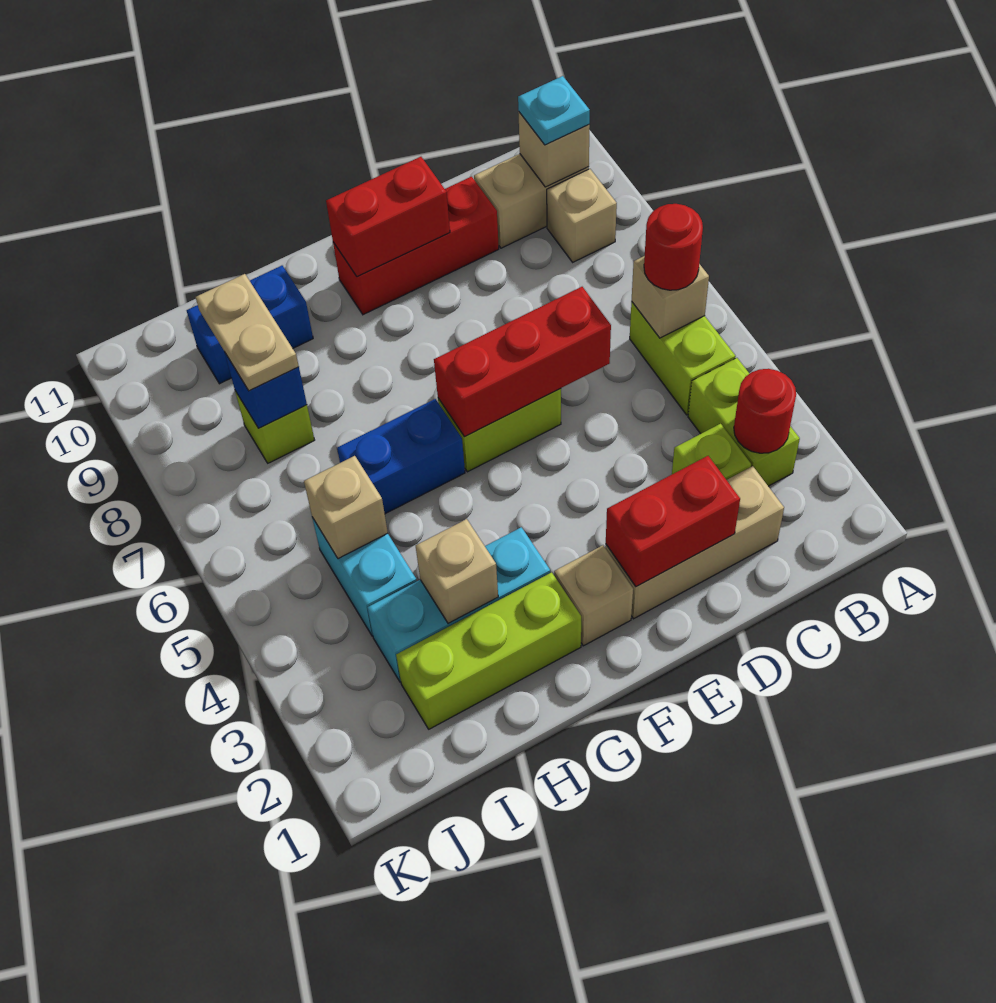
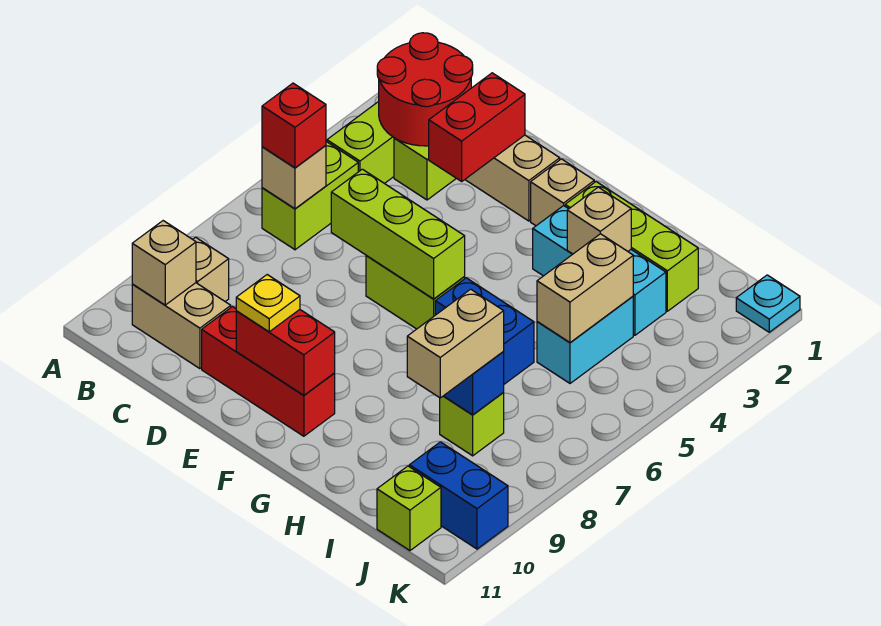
red 1x1 round brick [734,369,796,453] -> red 2x2 round brick [377,33,473,146]
red 1x1 round brick [644,204,703,290] -> red 1x1 brick [262,83,326,168]
cyan 1x1 plate [518,76,590,145] -> cyan 1x1 plate moved to [736,275,800,332]
red 1x2 brick [606,456,740,587] -> red 1x2 brick turned to [429,73,525,181]
red 1x3 brick [434,287,611,437] -> lime 1x3 brick [331,169,465,299]
none -> yellow 1x1 plate [236,275,300,332]
blue 1x2 brick [187,266,313,384] -> blue 1x2 brick moved to [409,442,508,549]
tan 1x1 brick [304,456,388,559] -> tan 1x2 brick [537,234,633,343]
tan 1x2 plate [196,274,299,391] -> tan 1x2 brick [407,289,504,398]
none -> lime 1x1 brick [377,466,441,551]

